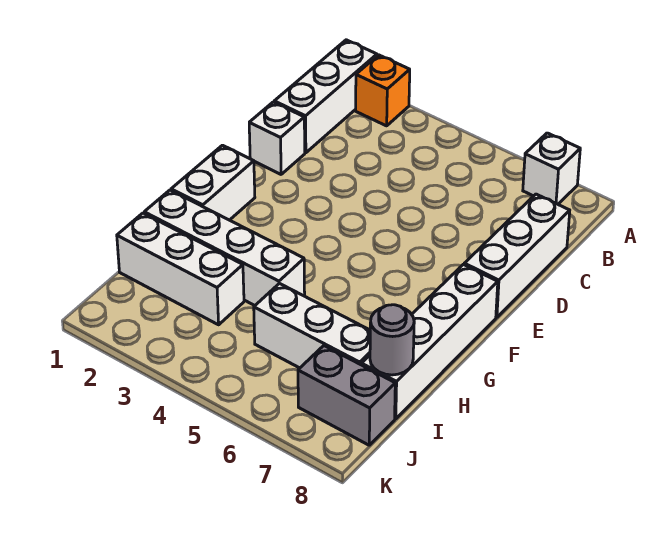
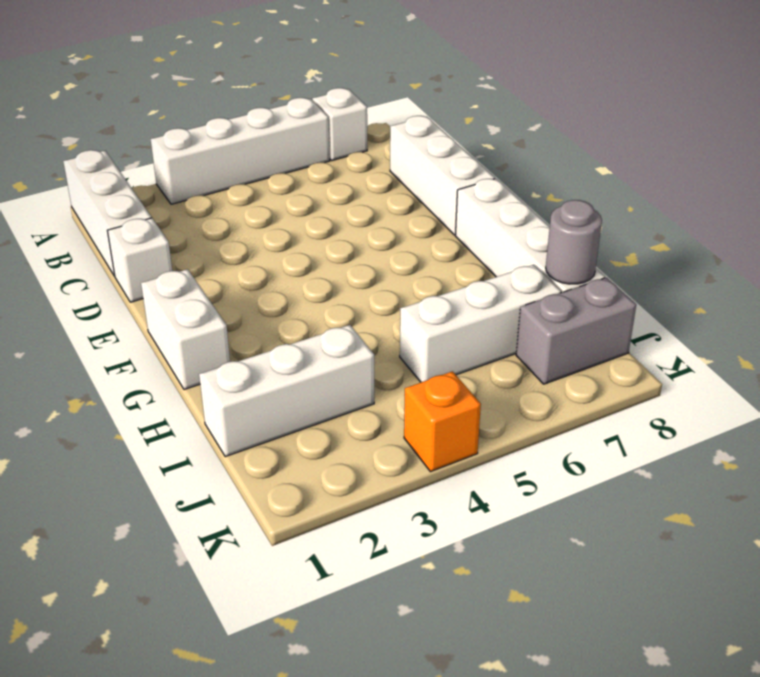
orange 1x1 brick [356,55,410,126] -> orange 1x1 brick moved to [404,371,481,472]
white 1x4 brick [144,190,305,305] -> white 1x4 brick moved to [151,98,330,204]

